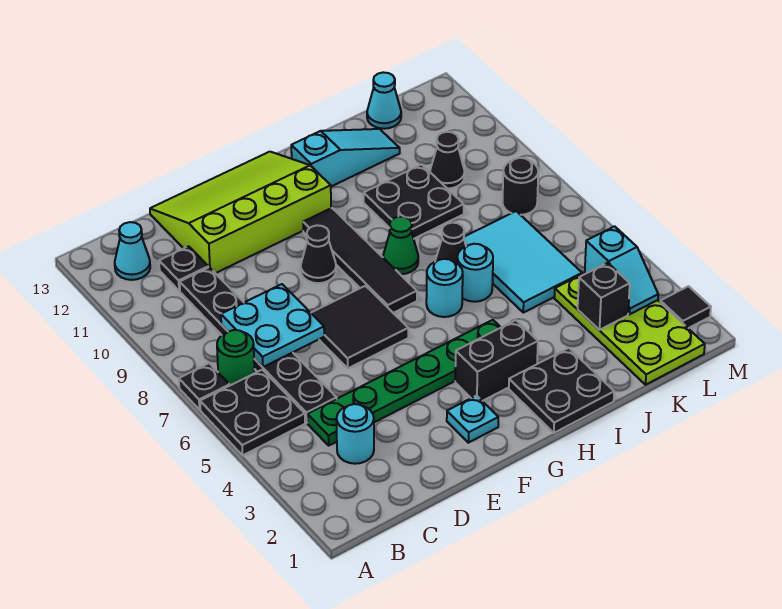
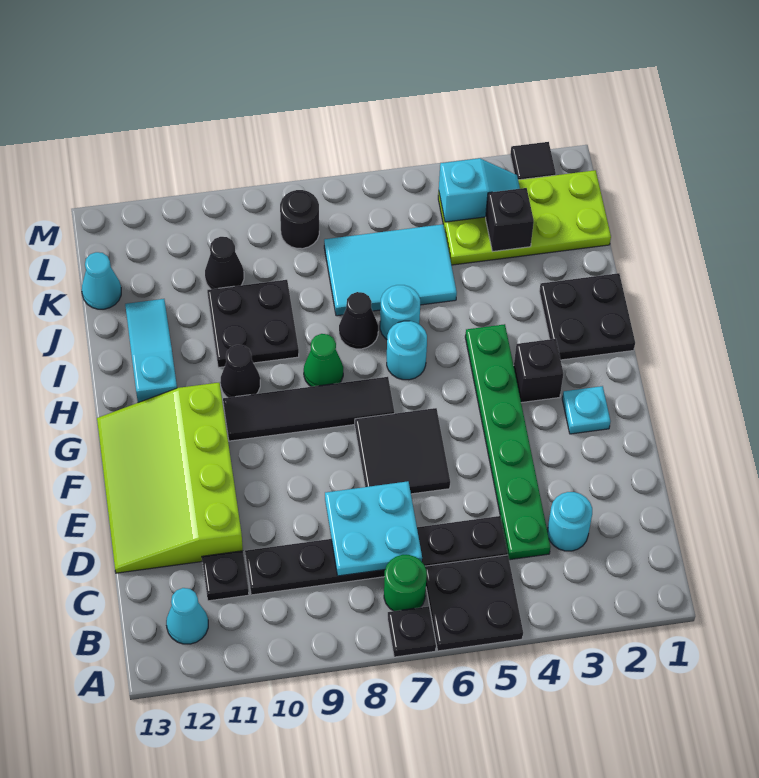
black 1x1 cone [301,225,336,283] -> black 1x1 cone moved to [220,345,260,398]
black 1x2 brick [455,320,538,401] -> black 1x1 brick [514,339,563,403]

